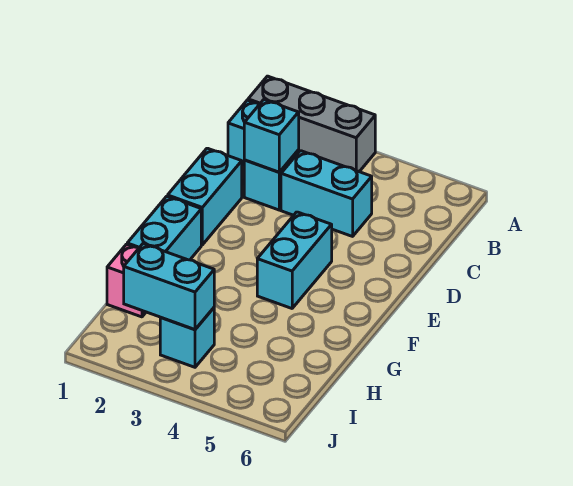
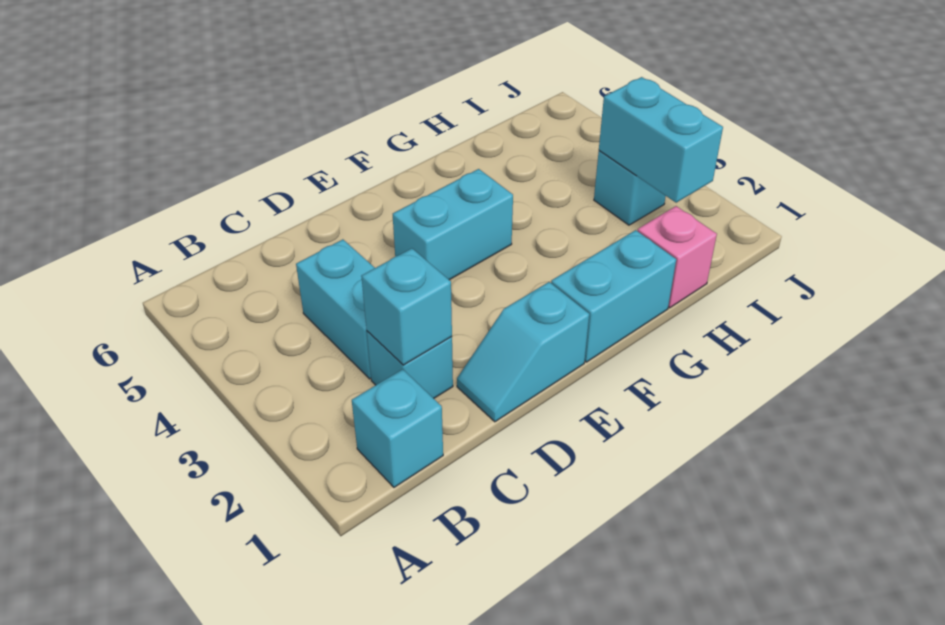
grey 1x3 brick [248,76,375,172] -> none
cyan 1x2 brick [168,148,242,245] -> cyan 1x2 slope [457,282,589,422]

